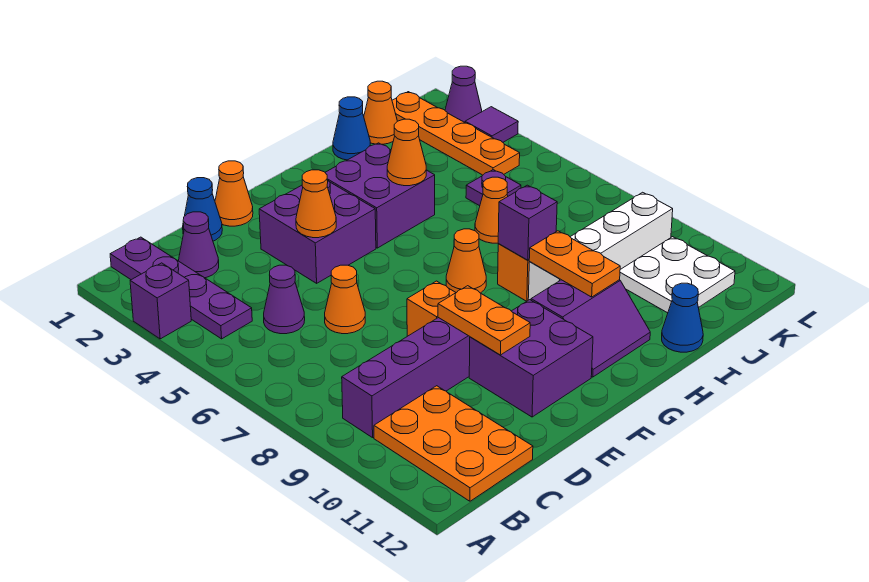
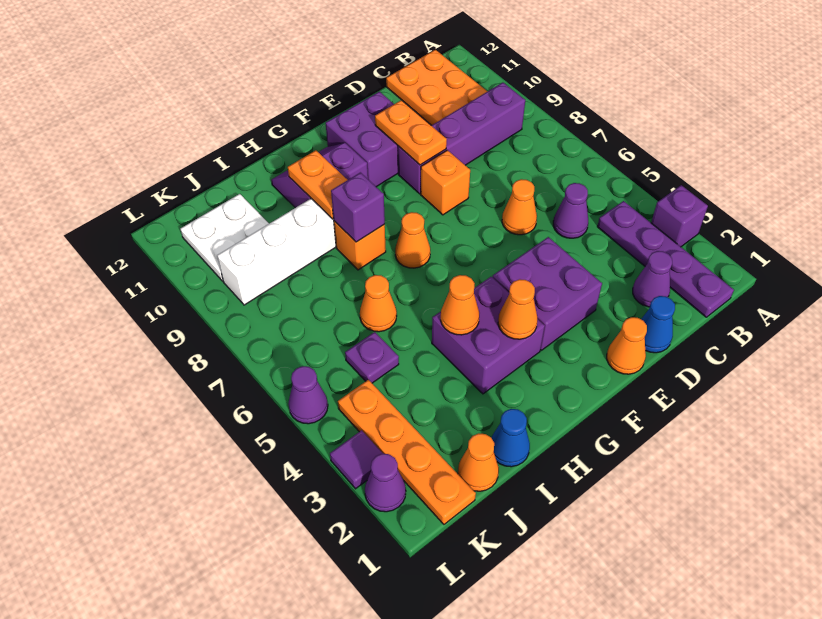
orange 1x1 cone [296,170,336,238] -> orange 1x1 cone moved to [498,279,537,339]
blue 1x1 cone [662,283,703,352] -> none
none -> purple 1x1 cone [288,366,328,424]

